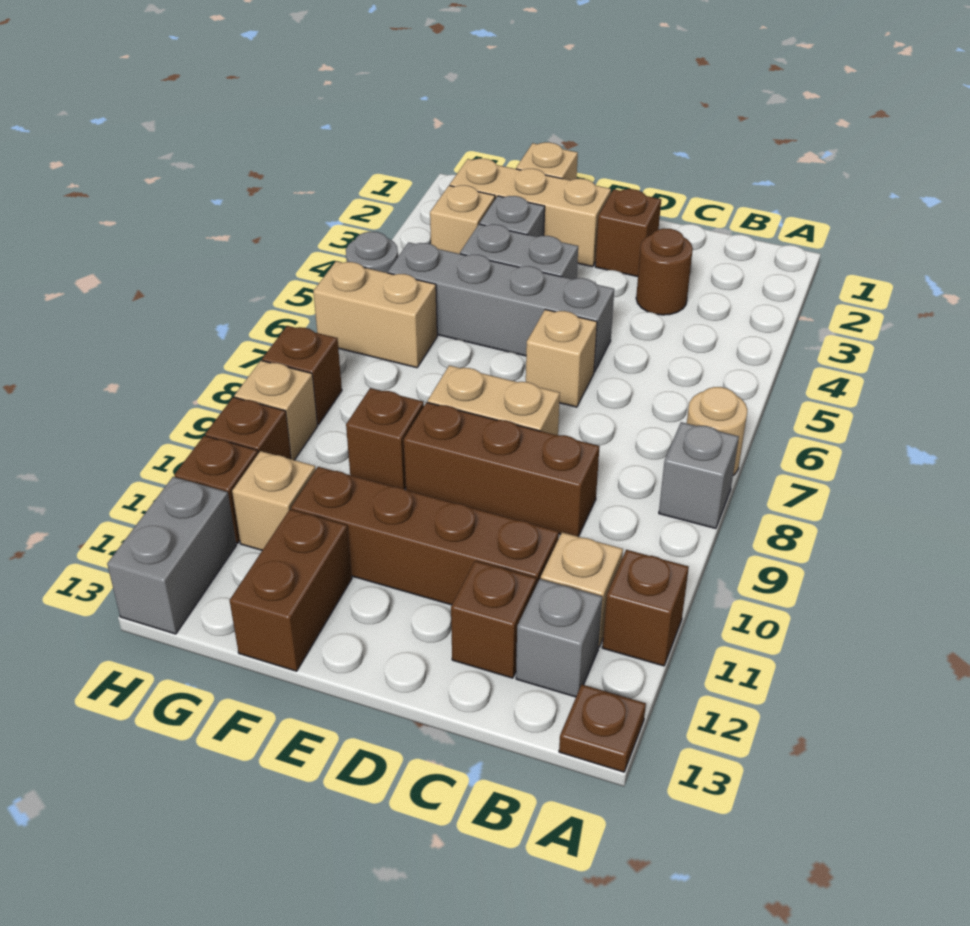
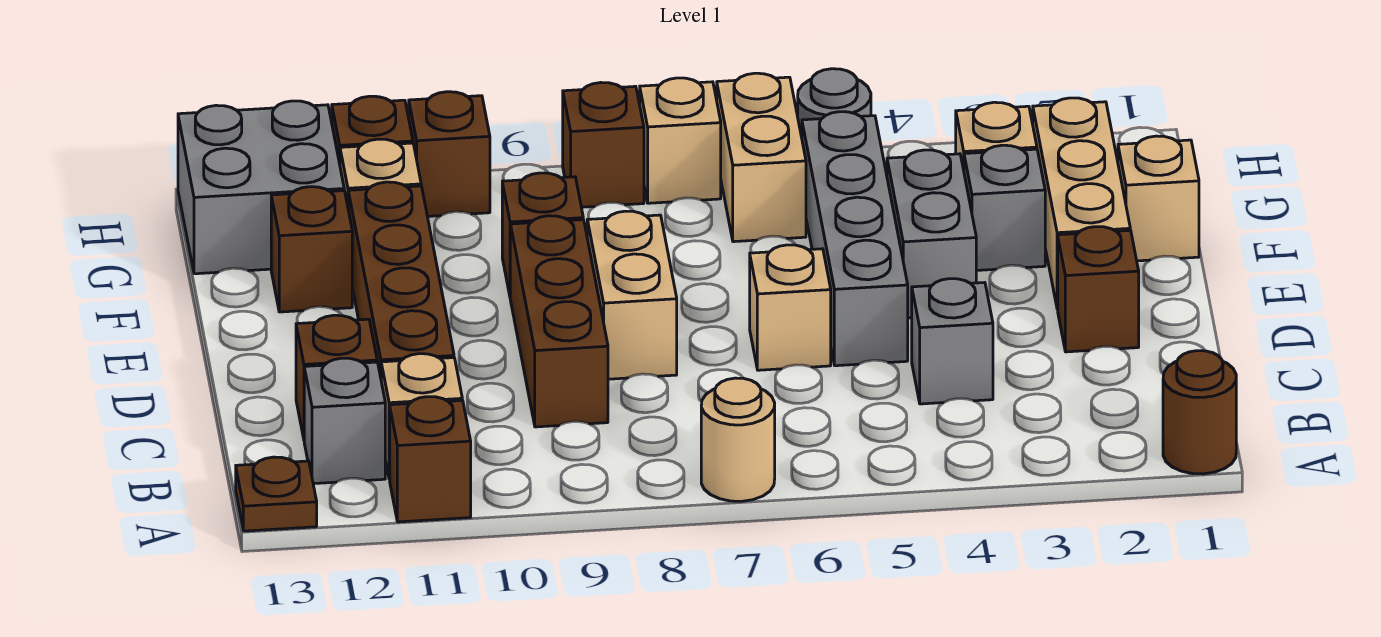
grey 1x1 brick [659,422,739,529] -> grey 1x1 brick moved to [912,279,993,404]
brown 1x1 round brick [636,229,693,315] -> brown 1x1 round brick moved to [1163,351,1236,474]
brown 1x2 brick [230,509,352,671] -> brown 1x1 brick [271,187,352,312]
tan 1x1 brick [235,361,318,460] -> tan 1x1 brick moved to [640,78,721,203]
grey 1x2 brick [107,477,236,634] -> grey 2x2 brick [178,101,344,274]

